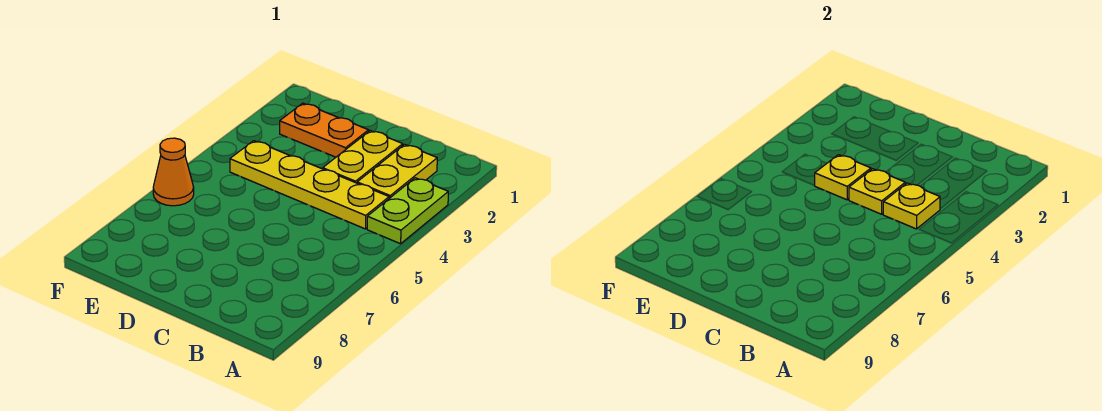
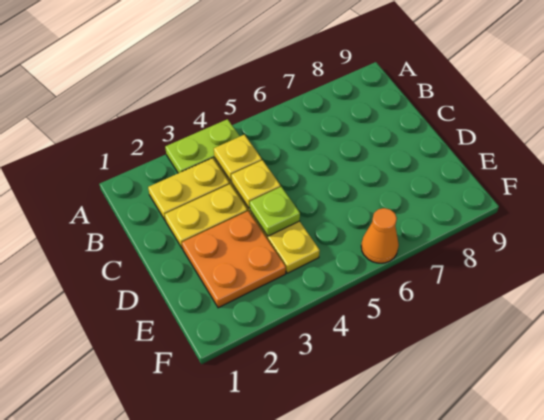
orange 1x2 plate [280,103,369,157] -> orange 2x2 plate [182,211,286,308]
yellow 1x1 plate [814,155,871,200] -> lime 1x1 plate [250,187,300,236]

